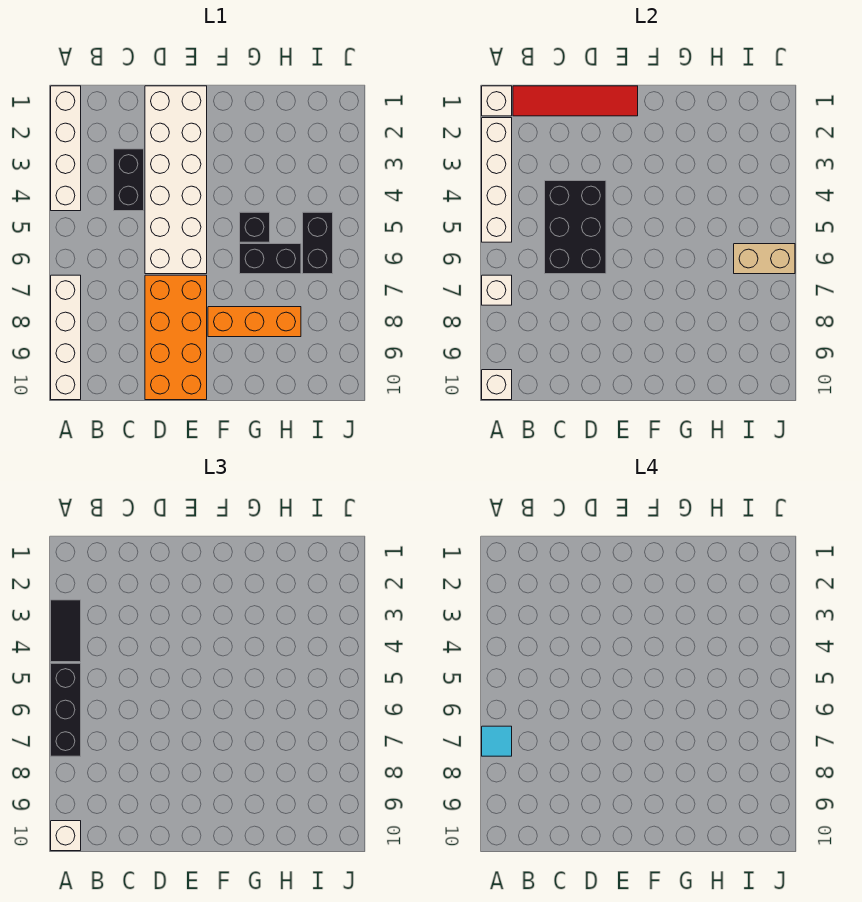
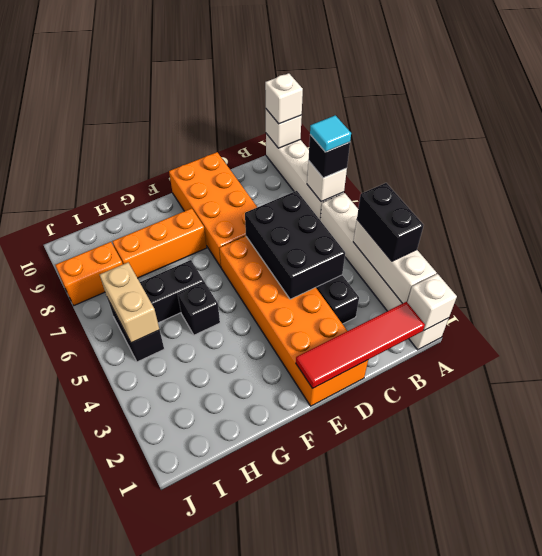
white 1x4 brick [51,86,81,211] -> white 1x6 brick [320,193,449,350]
white 1x4 brick [482,118,512,242] -> white 1x3 brick [353,220,436,303]
black 1x2 tile [51,600,81,662] -> black 1x2 brick [357,183,424,261]
black 1x3 brick [51,663,81,756] -> black 1x1 brick [308,135,350,178]
white 2x6 brick [145,86,207,274] -> orange 2x6 brick [219,236,368,406]
tan 1x2 brick [734,244,795,274] -> tan 1x2 brick turned to [100,262,160,343]
none -> orange 1x2 brick [55,242,123,305]

